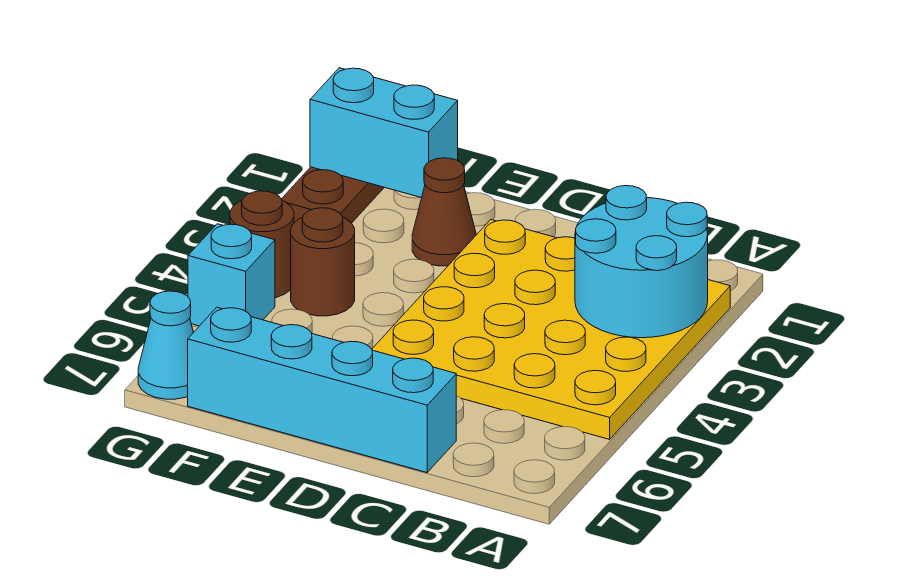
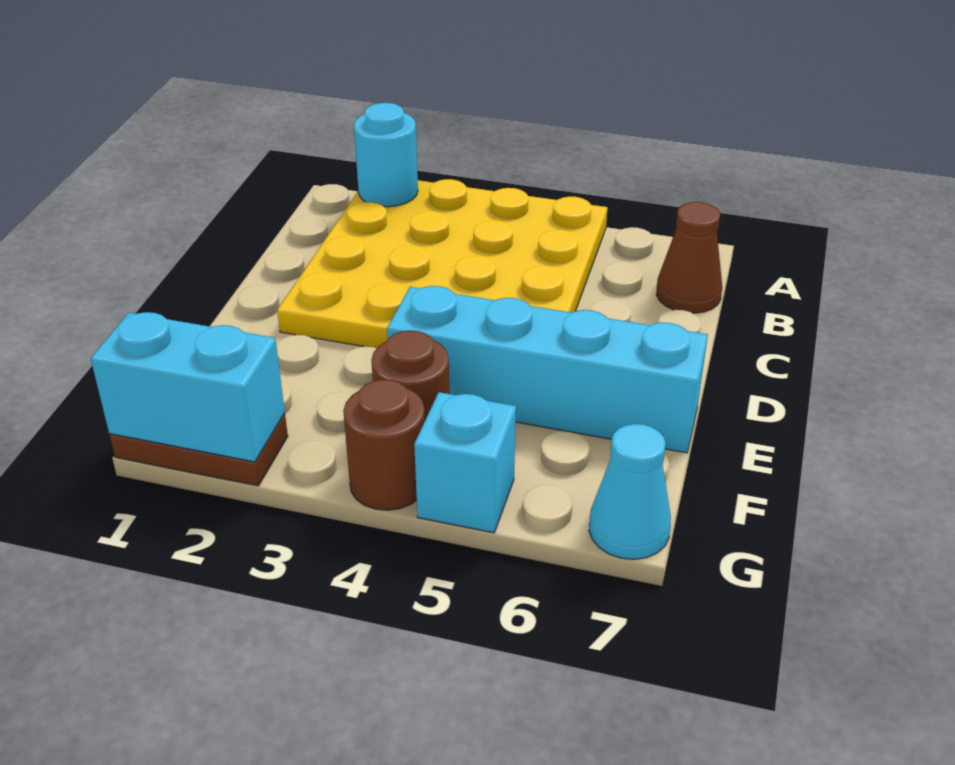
cyan 2x2 round brick [575,186,708,338] -> cyan 1x1 round brick [354,103,418,207]
cyan 1x4 brick [188,307,456,472] -> cyan 1x4 brick turned to [387,286,708,453]
brown 1x1 cone [412,158,476,266] -> brown 1x1 cone moved to [656,202,722,313]
cyan 1x2 brick [310,68,458,198] -> cyan 1x2 brick turned to [91,312,285,462]

